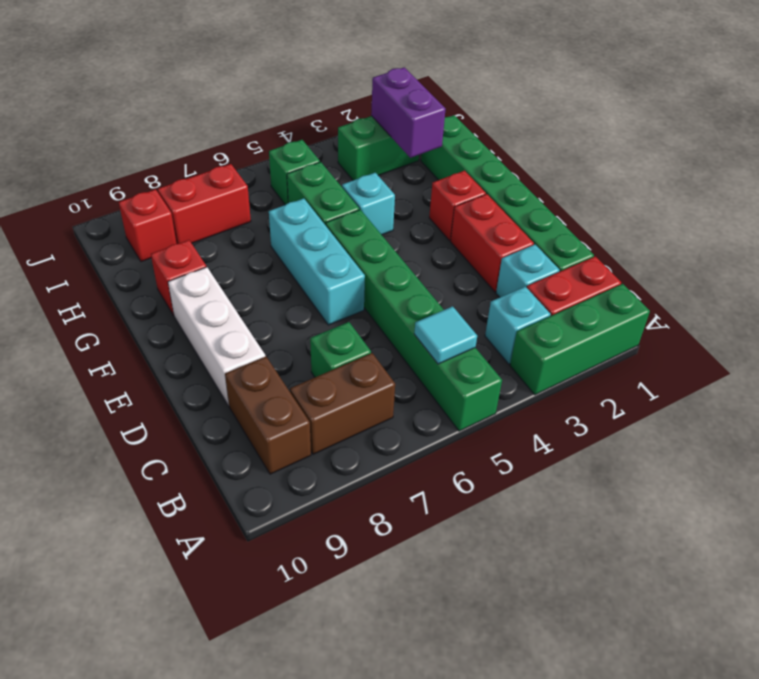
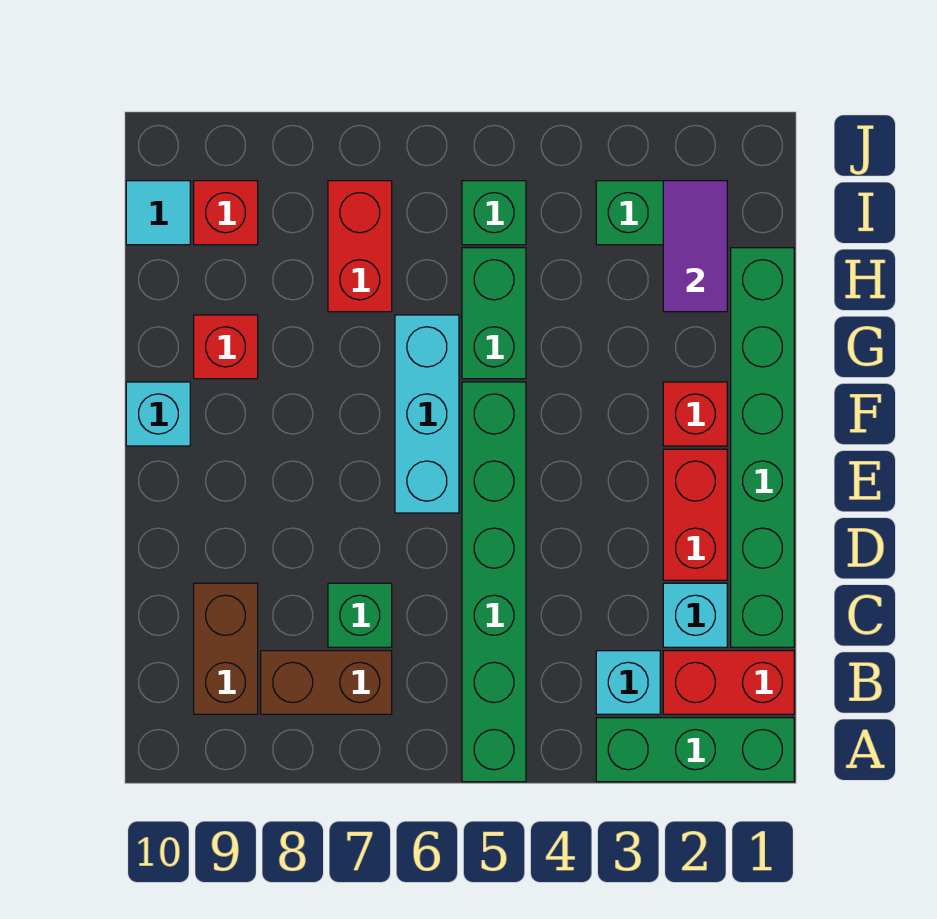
cyan 1x1 tile [414,306,477,364] -> cyan 1x1 tile moved to [126,181,190,245]
white 1x3 brick [168,267,265,406] -> none
cyan 1x1 brick [342,173,395,235] -> cyan 1x1 brick moved to [126,382,190,446]
purple 1x2 brick [371,67,446,158] -> purple 1x2 tile [663,181,727,312]
red 1x2 brick [158,164,251,244] -> red 1x2 brick turned to [328,181,392,312]

